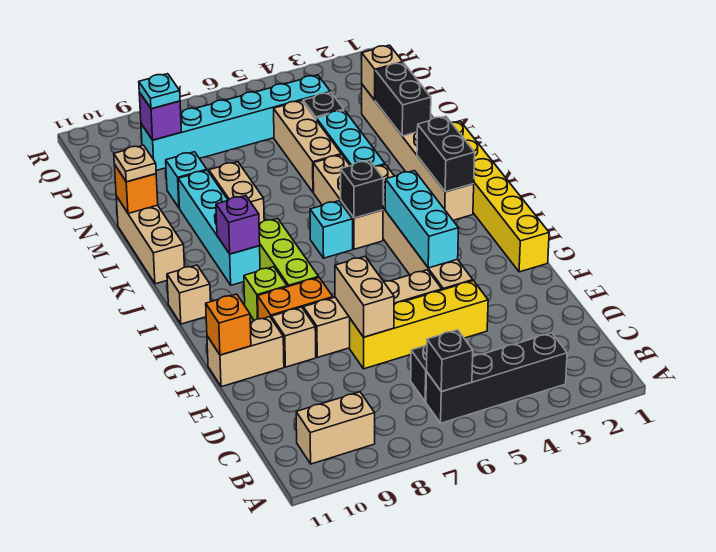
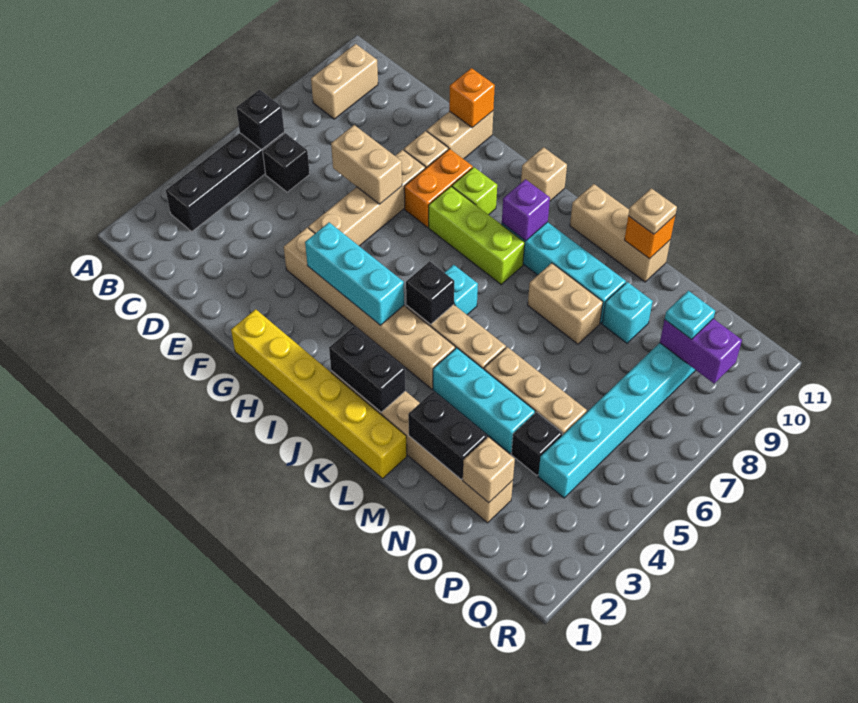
yellow 1x4 brick [350,281,488,369] -> none
purple 1x1 brick [139,92,181,140] -> purple 1x2 brick [660,319,742,384]

